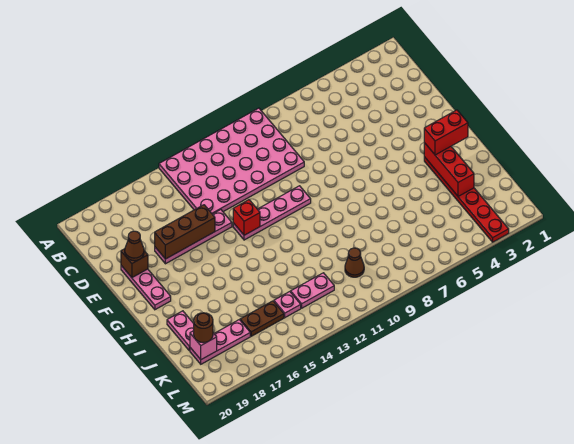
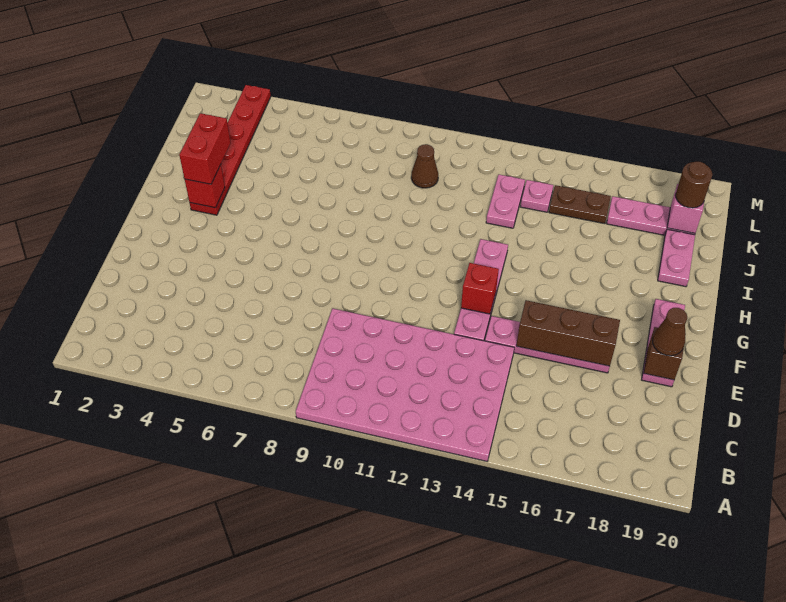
pink 1x4 plate [233,186,311,240] -> pink 1x4 plate turned to [454,239,508,341]
red 1x2 brick [424,110,468,155] -> red 1x2 brick turned to [179,113,231,184]
red 1x3 brick [424,143,474,196] -> red 1x1 brick [185,165,225,208]
pink 1x2 plate [291,273,334,308] -> pink 1x2 plate turned to [486,175,525,228]

